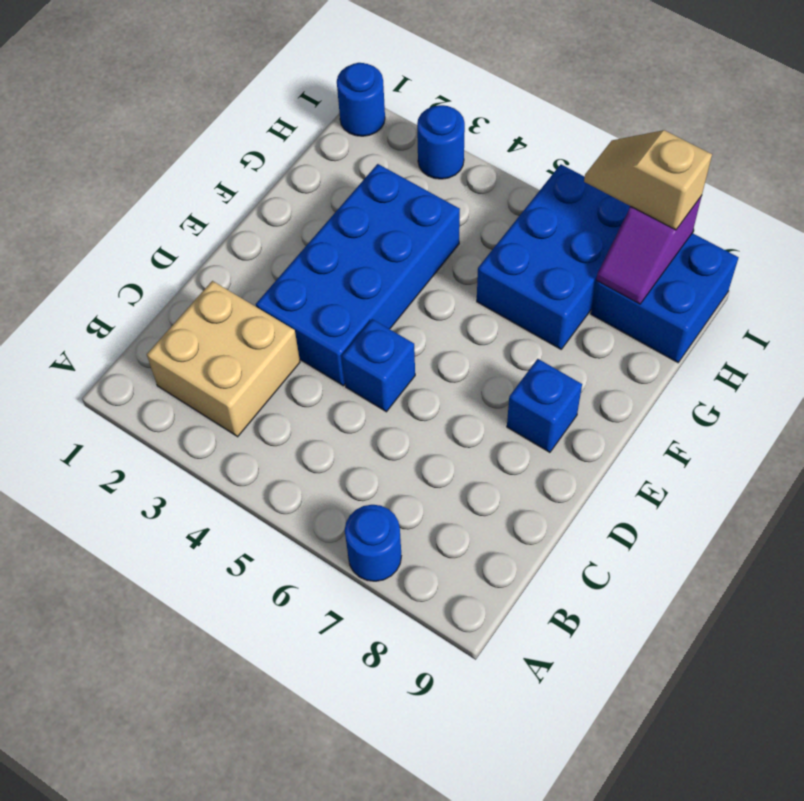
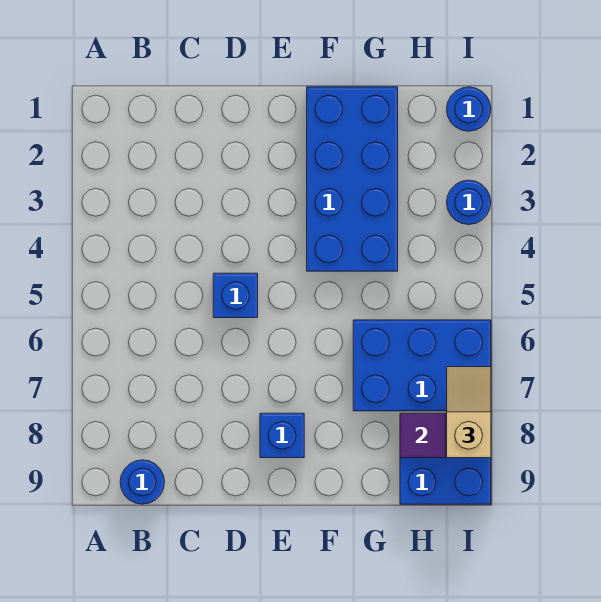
blue 1x1 round brick [345,505,401,581] -> blue 1x1 round brick moved to [120,460,165,504]
tan 2x2 brick [147,281,300,437] -> none
blue 2x4 brick [256,164,460,386] -> blue 2x4 brick turned to [307,87,398,271]

